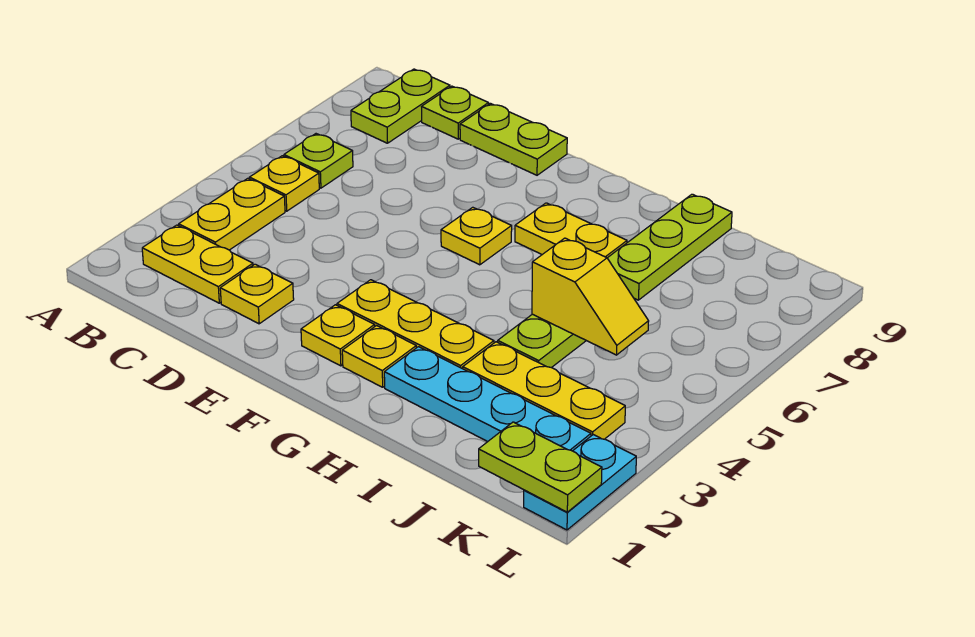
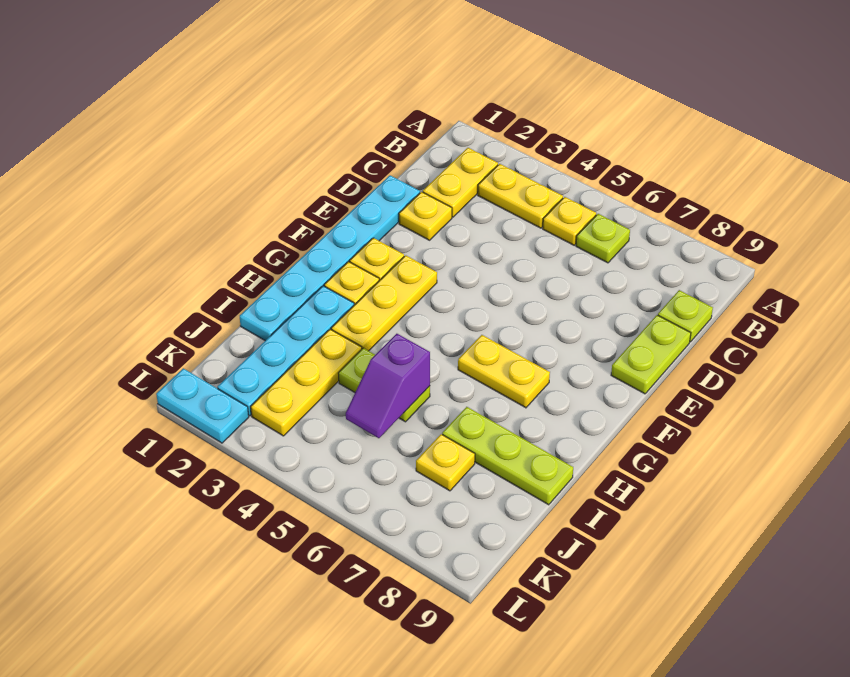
lime 1x2 plate [351,69,450,143] -> none
none -> cyan 1x6 plate [240,175,420,341]
yellow 1x1 plate [441,207,512,265] -> yellow 1x1 plate moved to [416,434,475,491]
yellow 1x2 plate [515,203,627,258] -> yellow 1x2 plate turned to [458,335,550,408]
yellow 1x2 slope [532,238,649,355] -> purple 1x2 slope [346,334,430,438]
lime 1x2 plate [479,422,602,512] -> none

